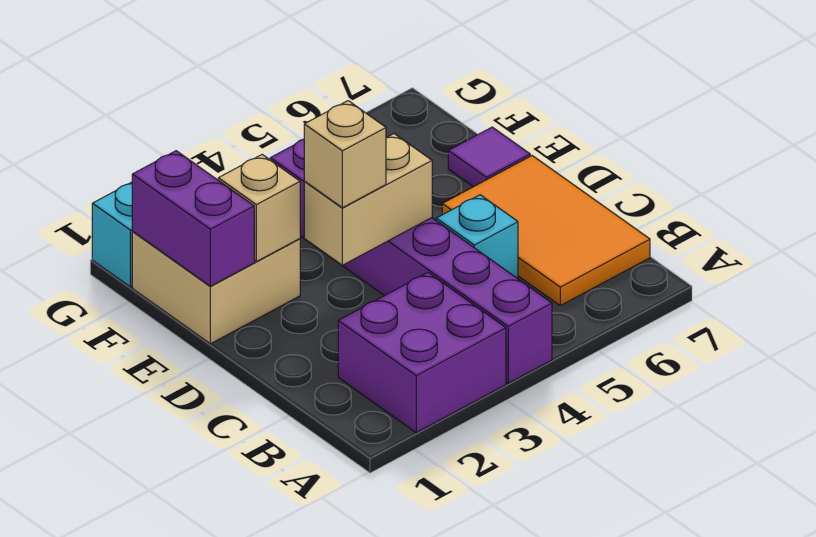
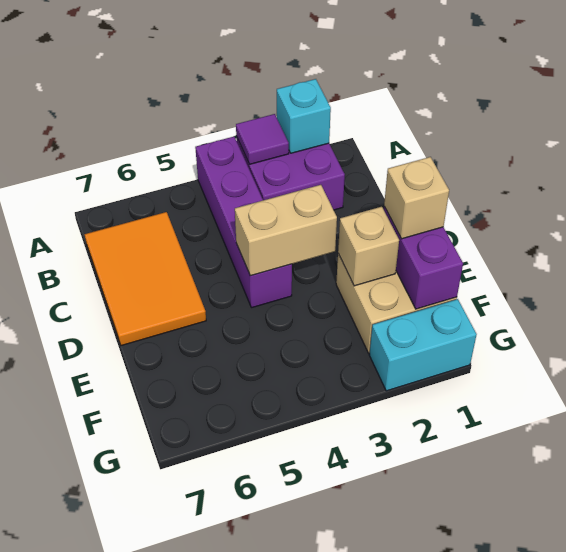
purple 1x6 brick [270,139,552,383] -> purple 1x4 brick [195,137,292,308]
cyan 1x1 brick [436,195,518,279] -> cyan 1x1 brick moved to [277,79,331,153]
tan 1x1 brick [304,101,386,208] -> tan 1x1 brick moved to [384,157,449,239]
purple 1x1 tile [448,127,530,187] -> purple 1x1 tile moved to [236,114,289,164]

